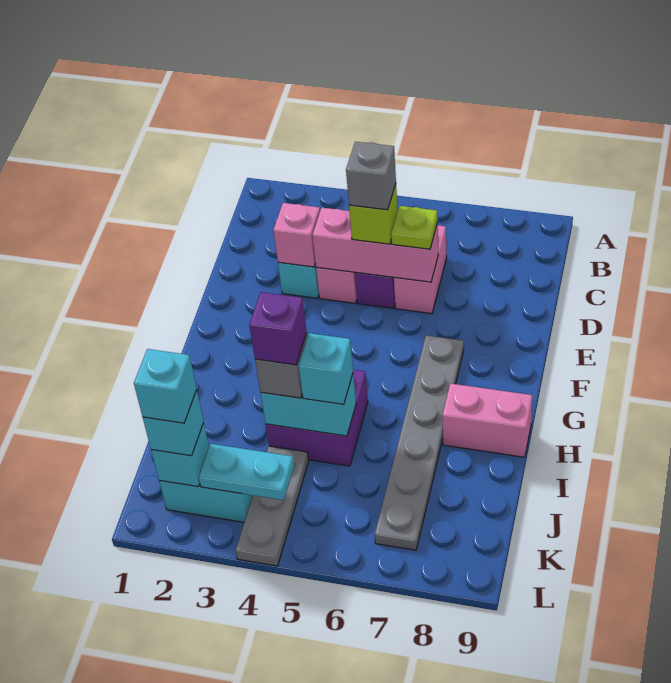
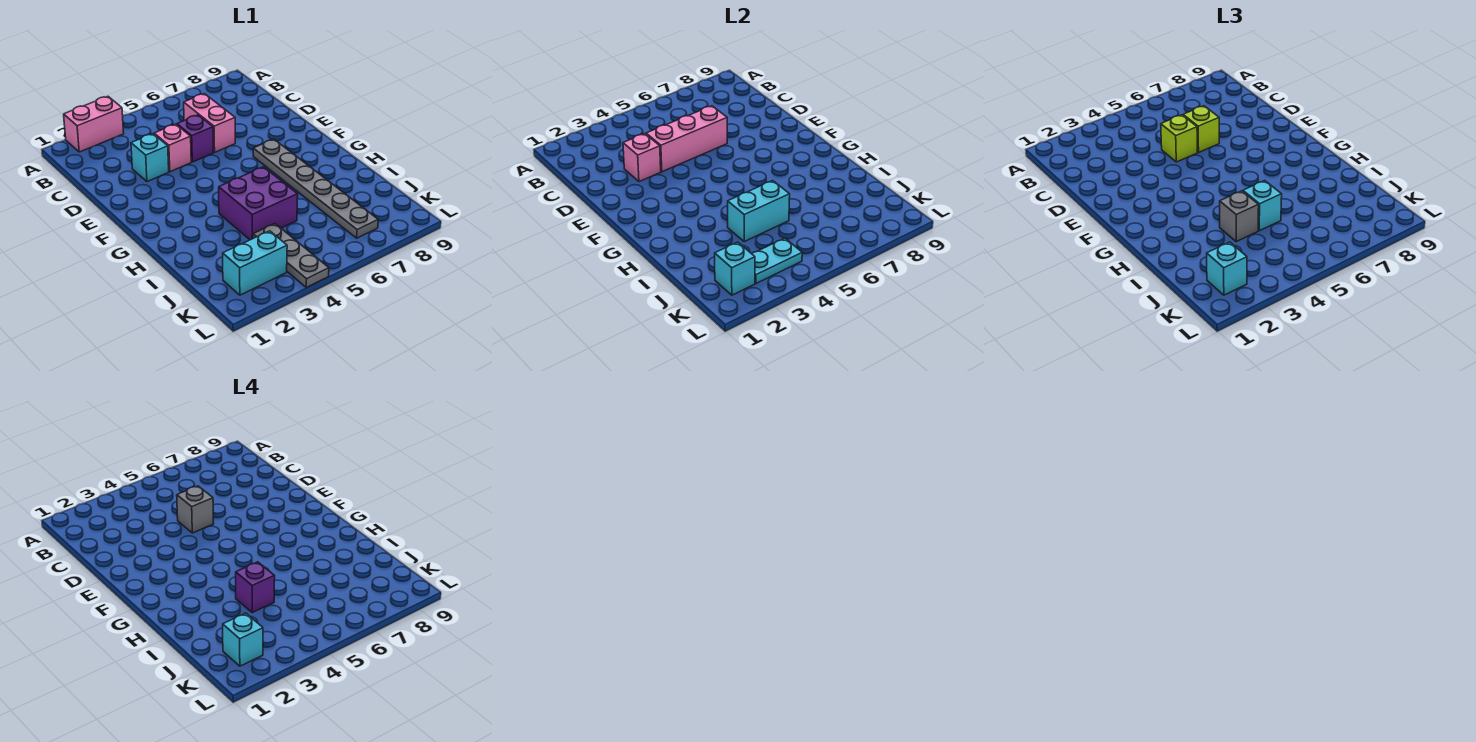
lime 1x1 plate [391,206,438,249] -> lime 1x1 brick [1183,106,1219,152]
pink 1x2 brick [442,383,532,457] -> pink 1x2 brick moved to [64,97,124,152]

